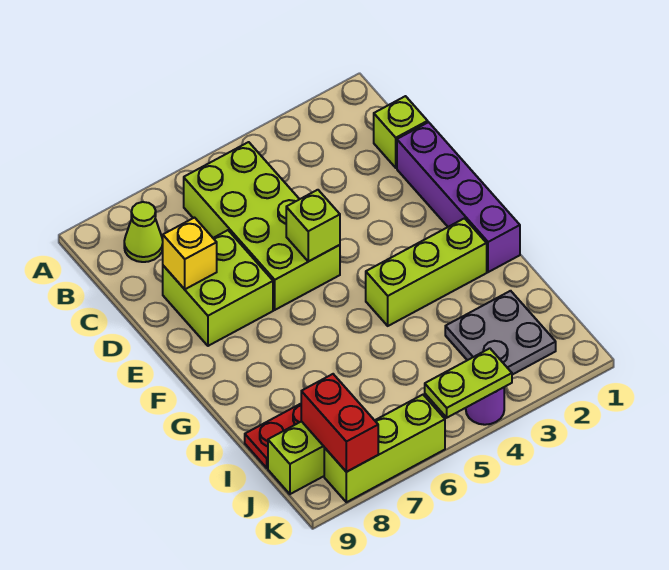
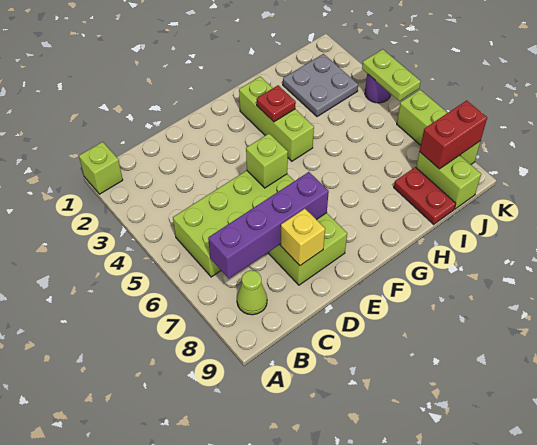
lime 1x1 brick [374,96,428,168] -> lime 1x1 brick moved to [79,142,123,194]
purple 1x4 brick [397,122,520,272] -> purple 1x4 brick moved to [208,172,329,279]
none -> red 1x1 plate [257,85,296,122]

